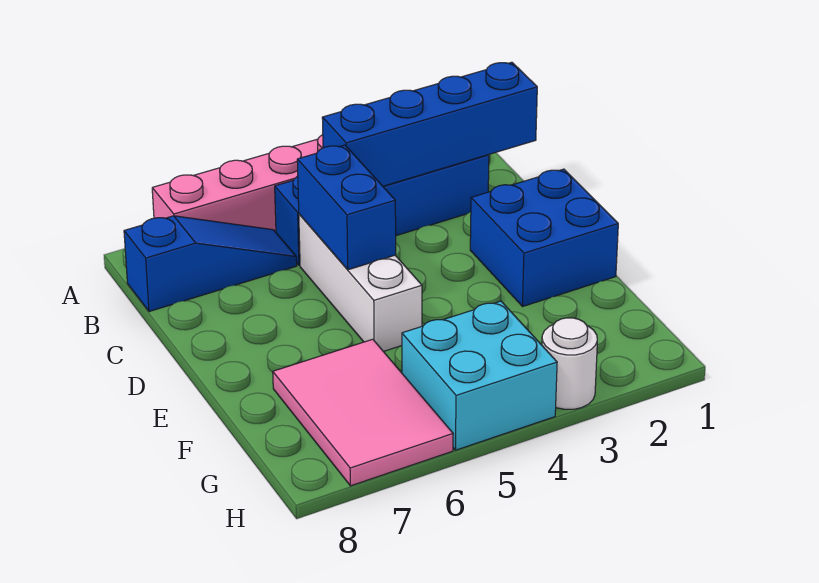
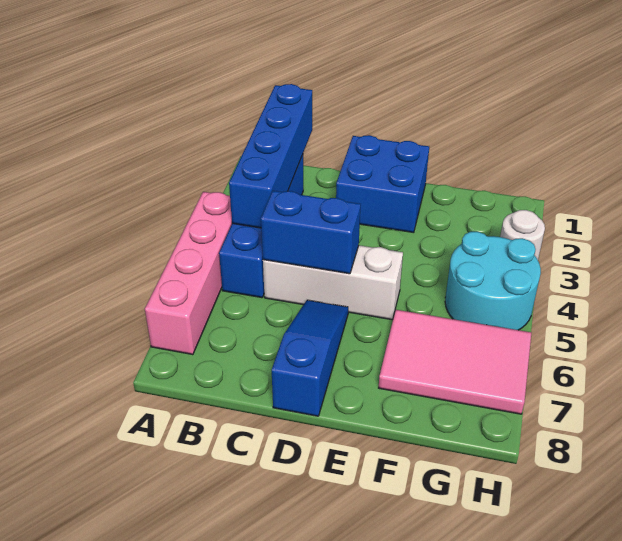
blue 1x3 slope [124,216,297,312] -> blue 1x3 slope moved to [272,300,348,416]
cyan 2x2 brick [402,301,557,450] -> cyan 2x2 round brick [445,232,541,330]

